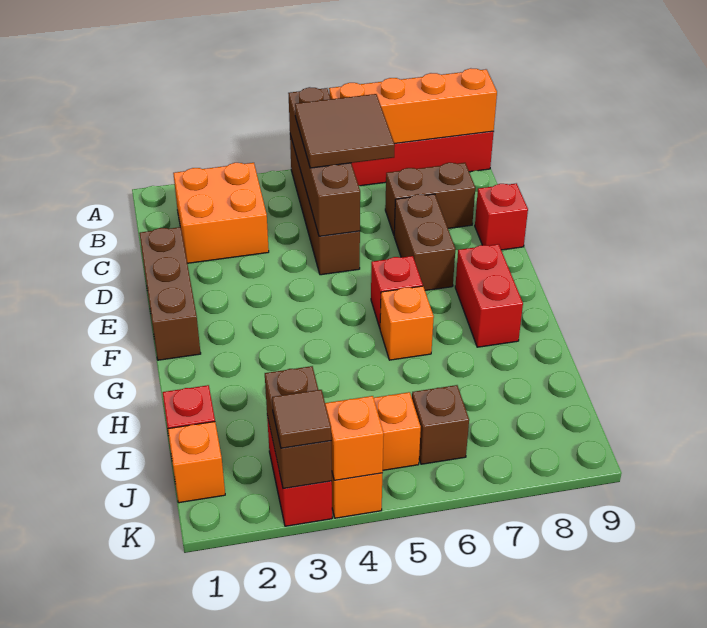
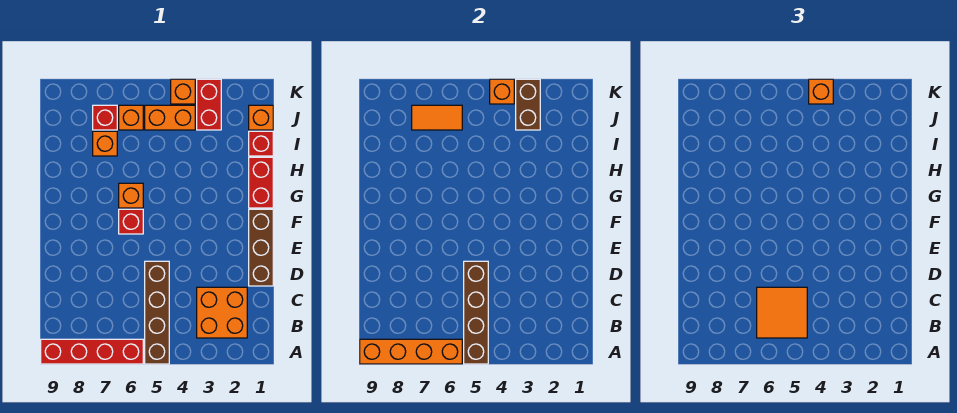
brown 2x2 tile [295,94,395,168] -> orange 2x2 tile [757,287,807,338]
brown 1x2 brick [385,163,475,235] -> none
brown 1x2 brick [394,194,455,290] -> none
red 1x1 brick [475,183,528,250] -> red 1x1 brick moved to [93,105,117,130]
red 1x2 brick [455,244,523,347] -> red 1x2 brick moved to [249,157,273,208]
none -> orange 1x1 brick [93,131,117,156]
brown 1x1 brick [412,385,469,464] -> orange 1x1 brick [119,105,143,130]
none -> orange 1x2 tile [412,105,462,130]
brown 1x1 tile [272,390,331,448] -> none
none -> orange 1x1 brick [809,79,833,104]

